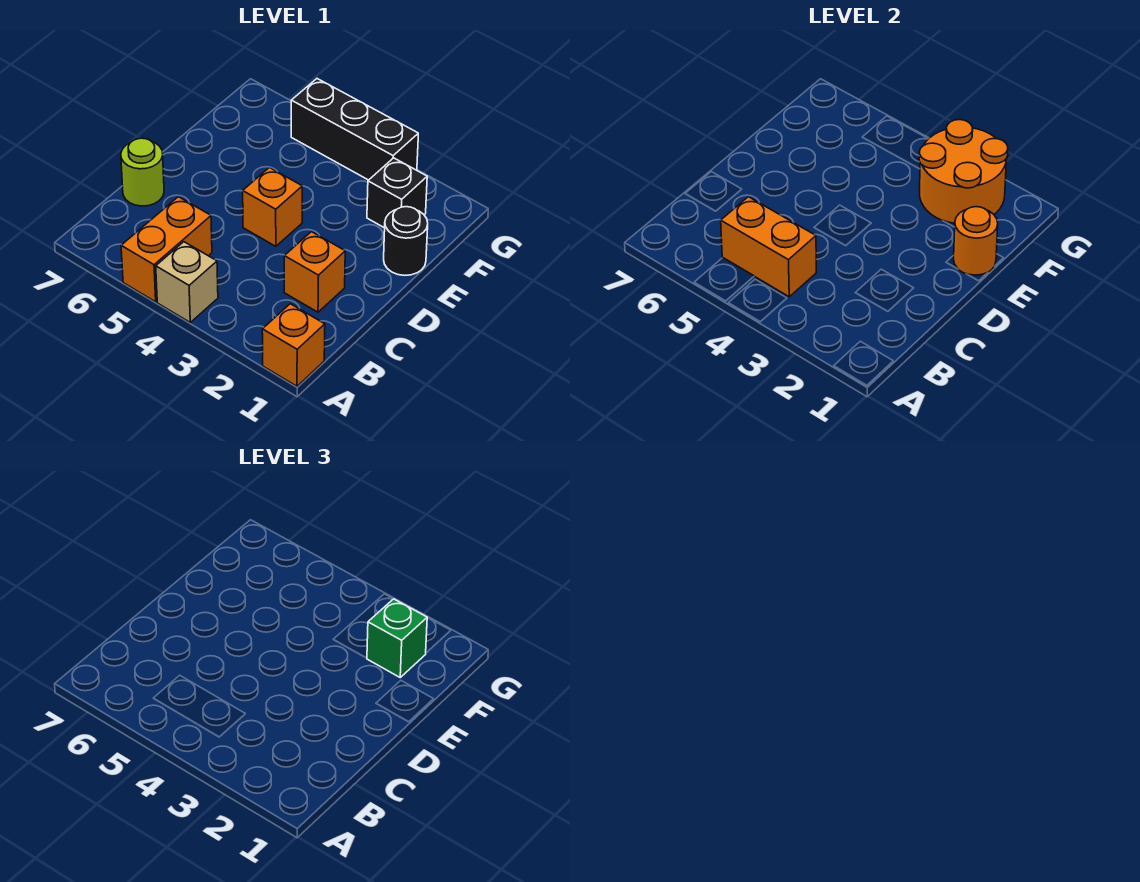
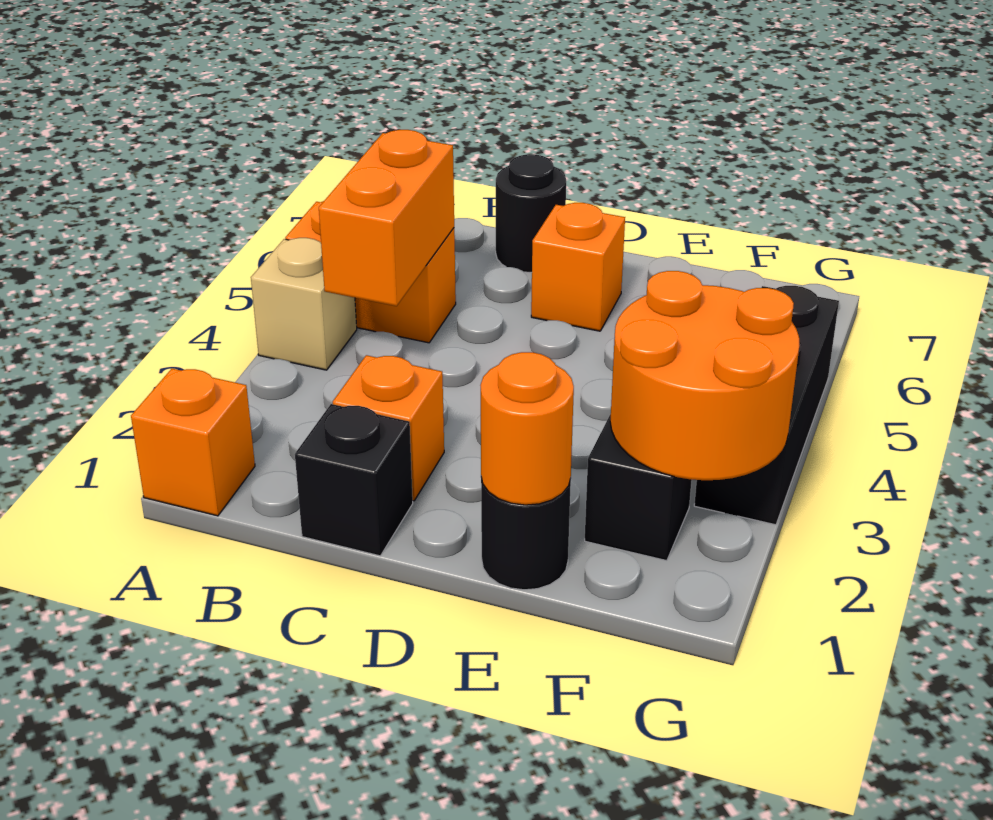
none -> black 1x1 brick [295,404,413,556]
lime 1x1 round brick [121,138,164,206] -> black 1x1 round brick [496,154,566,273]
orange 1x1 brick [243,168,302,246] -> orange 1x1 brick moved to [531,203,625,331]
green 1x1 brick [367,599,427,677] -> none

